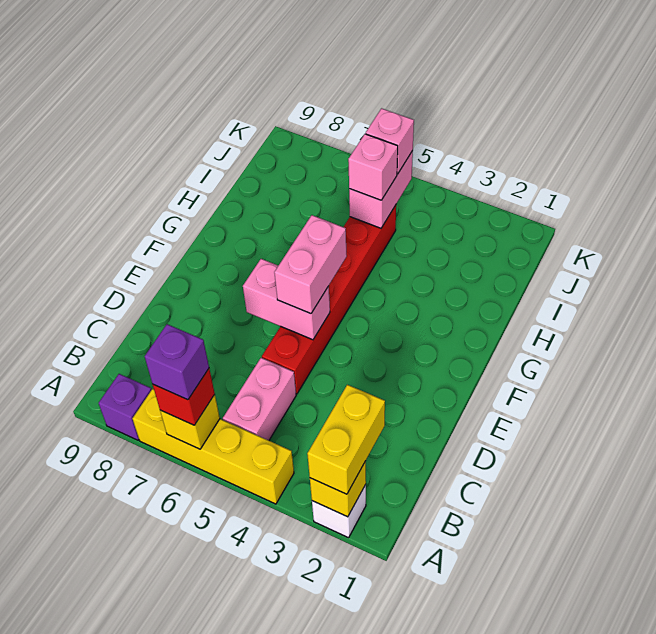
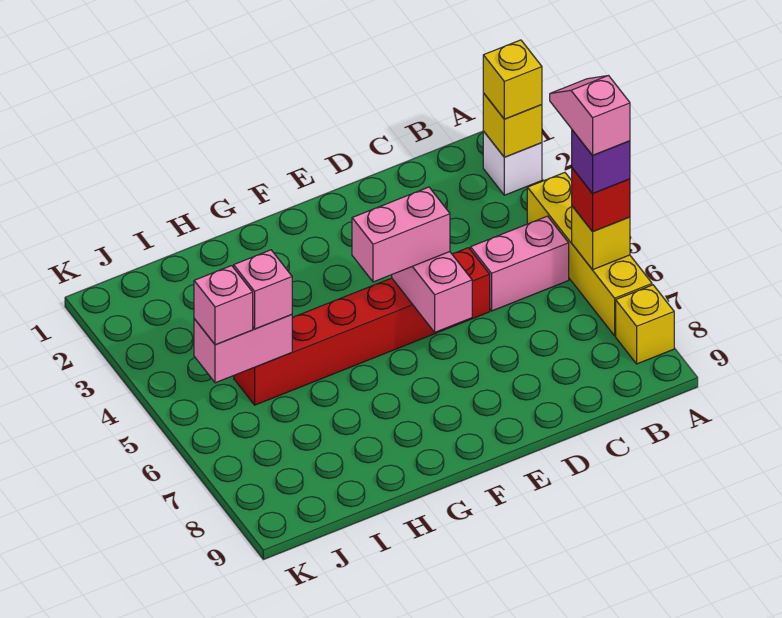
yellow 1x2 brick [307,385,385,494] -> yellow 1x1 brick [483,40,542,119]
none -> pink 1x2 slope [550,76,630,155]
purple 1x1 brick [99,374,151,440] -> yellow 1x1 brick [616,285,674,364]

